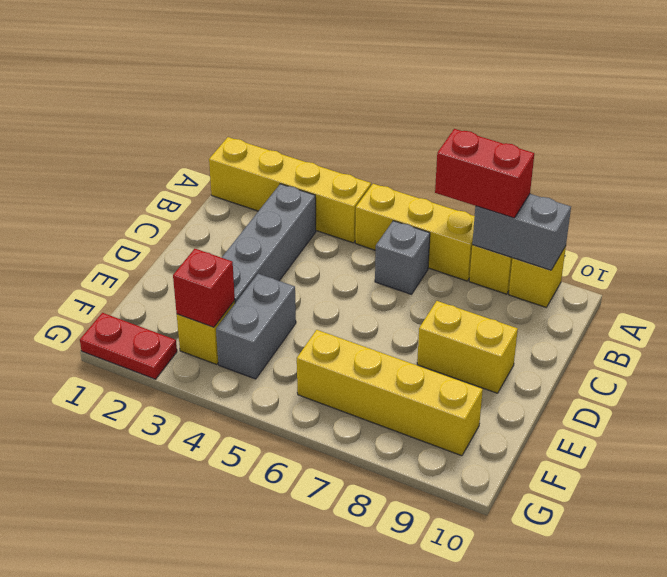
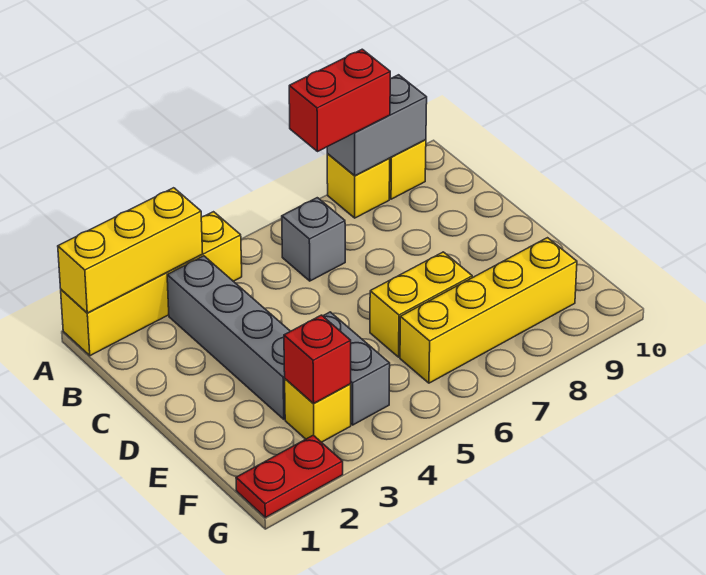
yellow 1x3 brick [355,184,475,281] -> yellow 1x3 brick moved to [58,188,203,313]
yellow 1x2 brick [417,301,518,393] -> yellow 1x2 brick moved to [370,252,472,357]

